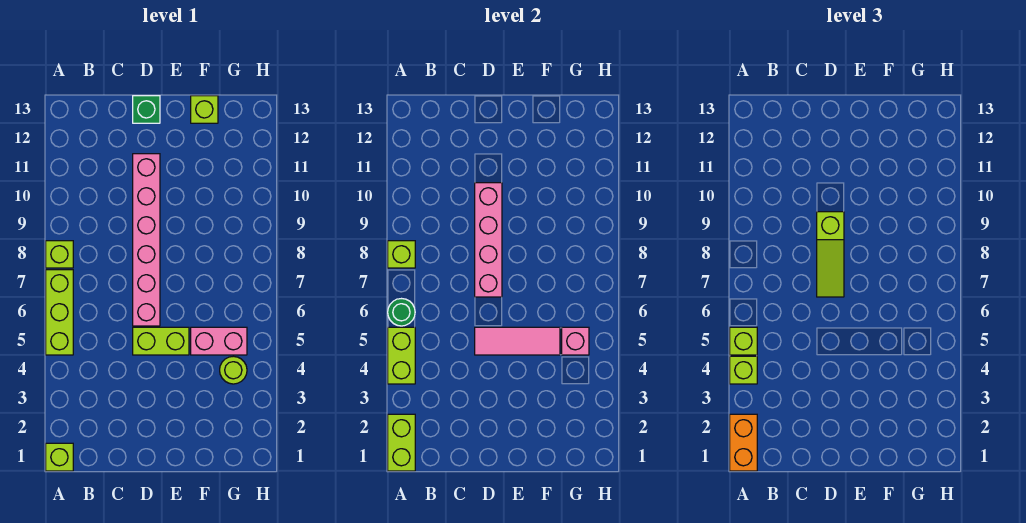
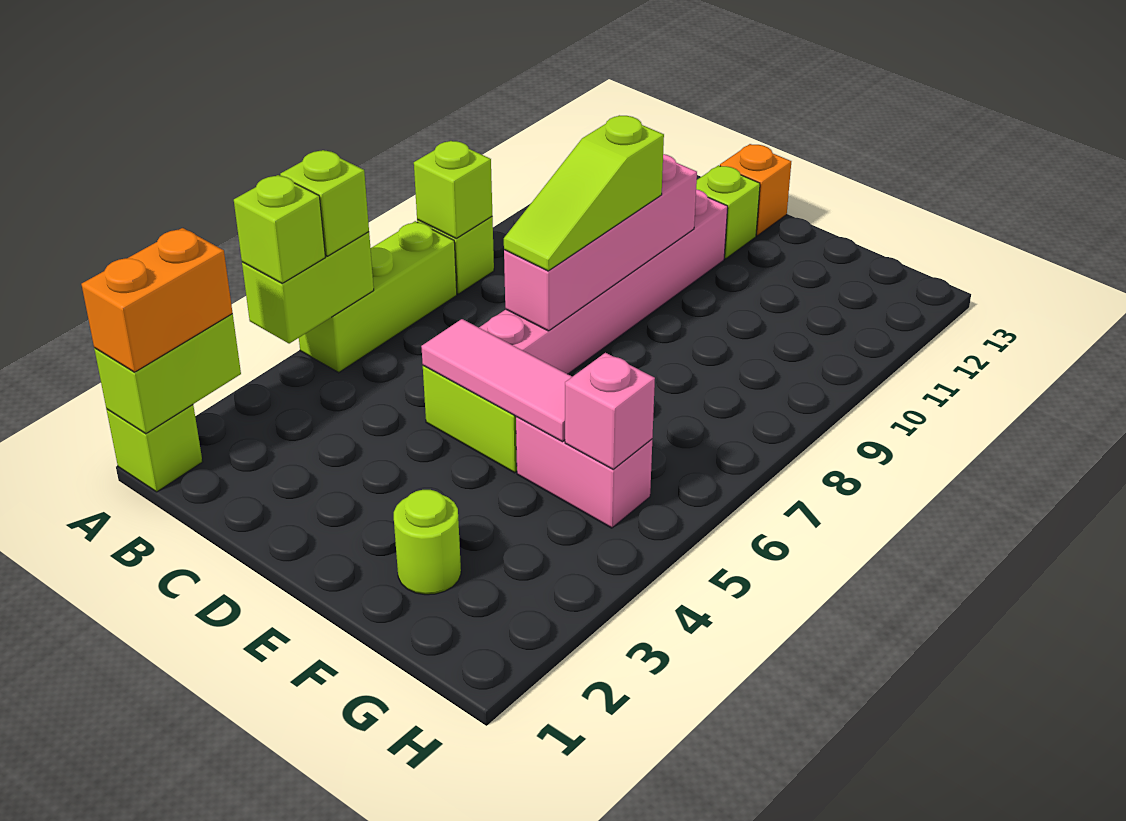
green 1x1 round brick [388,299,415,326] -> none
green 1x1 brick [133,96,160,123] -> orange 1x1 brick [720,144,791,236]
lime 1x1 brick [191,96,218,123] -> lime 1x1 brick moved to [696,165,760,259]
lime 1x1 round brick [220,356,247,384] -> lime 1x1 round brick moved to [394,490,461,595]

